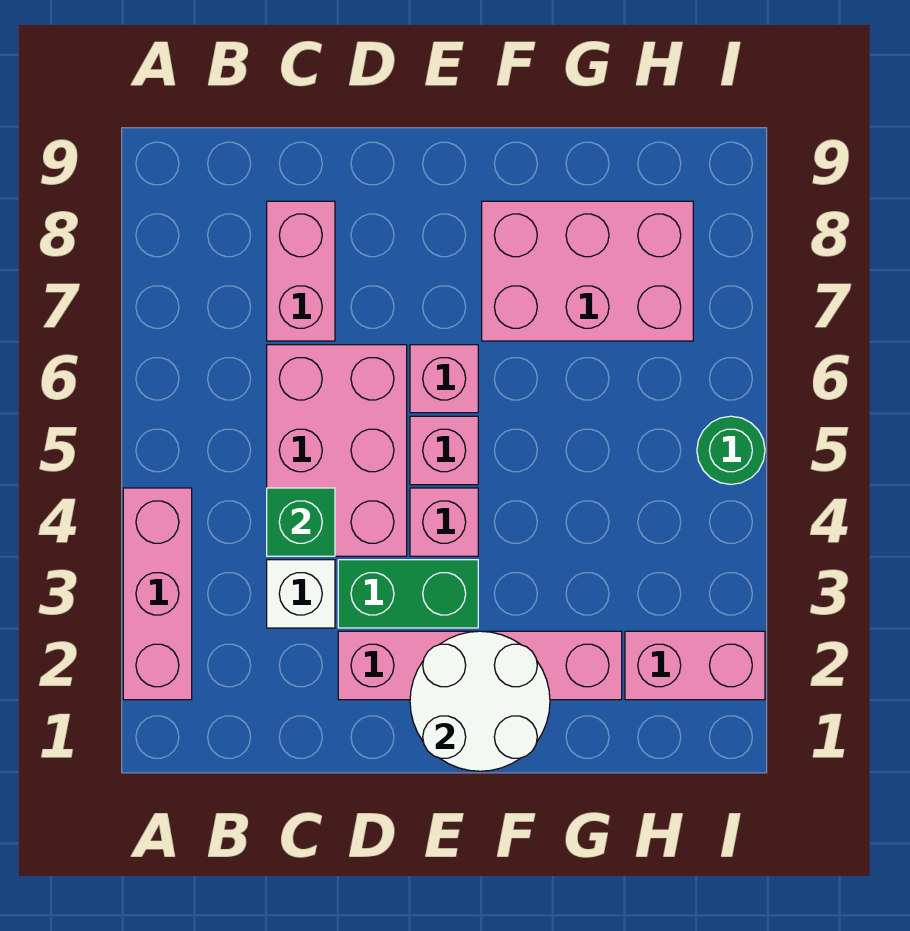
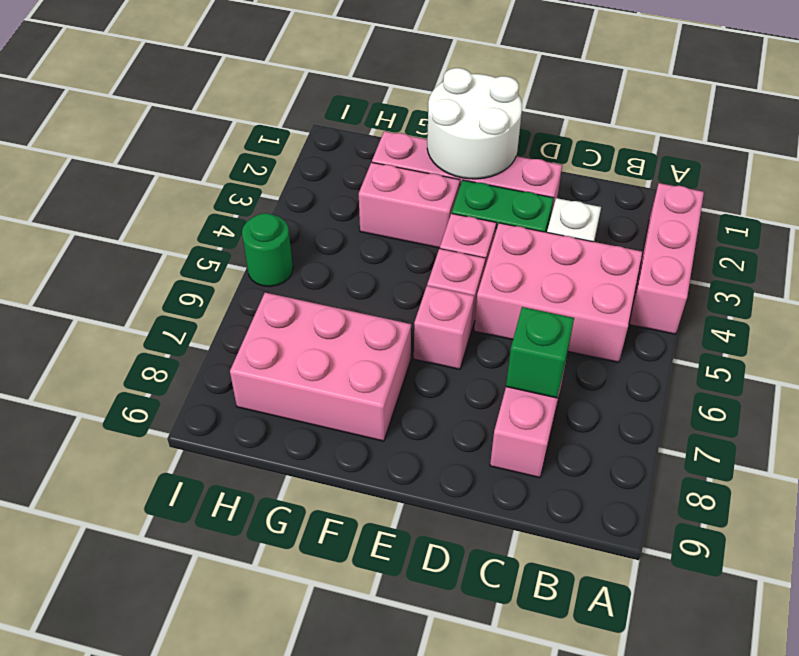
pink 2x3 brick [267,345,407,556] -> pink 2x3 brick turned to [474,223,643,362]
green 1x1 brick [267,488,335,556] -> green 1x1 brick moved to [506,307,574,398]
pink 1x2 brick [625,631,765,700] -> pink 1x2 brick moved to [359,162,460,248]

